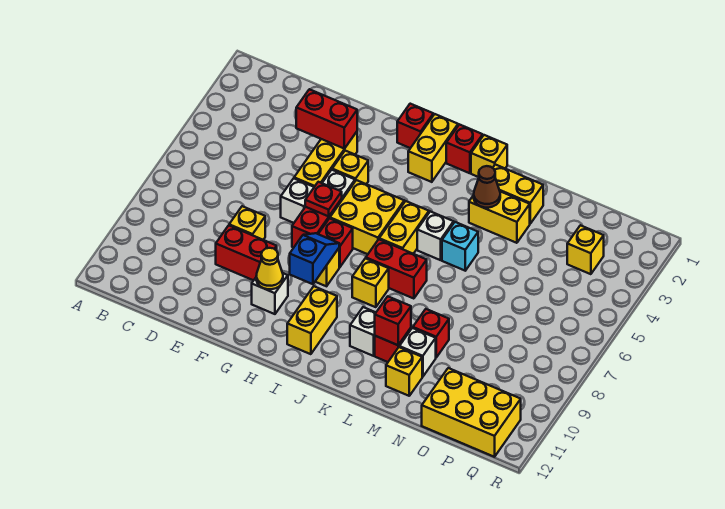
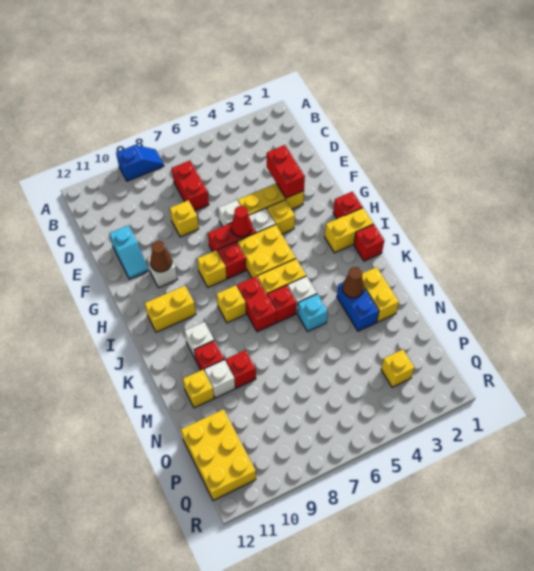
red 1x2 brick [216,225,277,280] -> red 1x2 brick moved to [172,161,209,211]
none -> cyan 1x2 slope [109,225,148,279]
red 1x1 plate [305,182,342,217] -> red 1x1 cone [231,206,252,237]
yellow 1x1 cone [256,248,283,289] -> brown 1x1 cone [150,241,172,272]
blue 1x2 slope [290,233,339,284] -> blue 1x2 slope moved to [116,145,164,181]
yellow 1x1 brick [471,135,507,177] -> none
yellow 1x2 brick [469,191,530,243] -> blue 1x2 brick [337,282,379,331]
red 1x1 brick [375,296,411,345] -> red 1x1 brick moved to [267,285,297,323]

